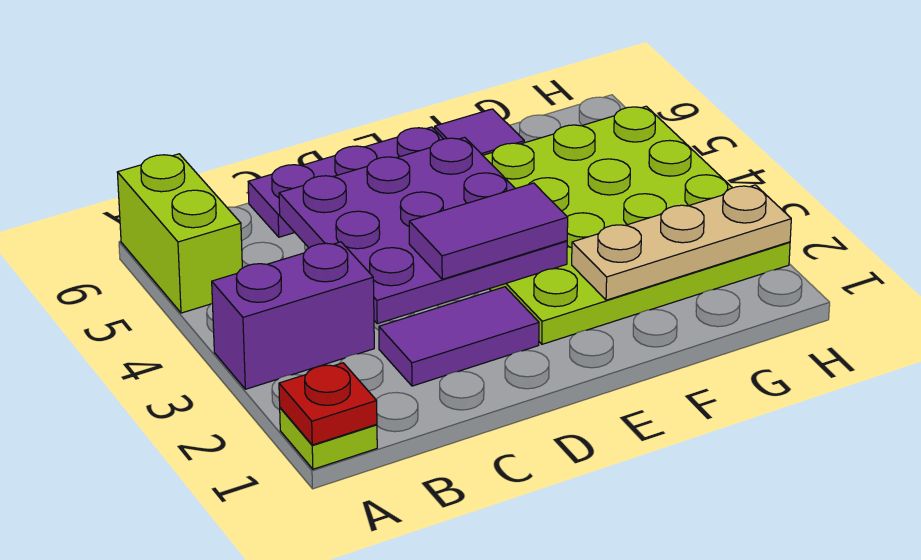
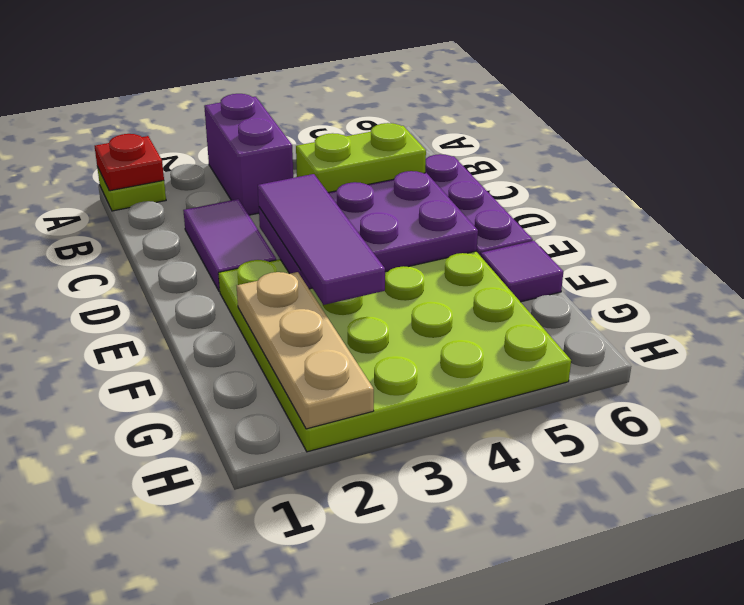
lime 1x2 brick [117,154,242,313] -> lime 1x2 brick moved to [296,123,426,192]
purple 3x3 plate [279,137,567,324] -> purple 2x3 plate [259,171,478,289]
purple 1x2 tile [409,183,568,279] -> purple 1x3 tile [258,174,385,305]

